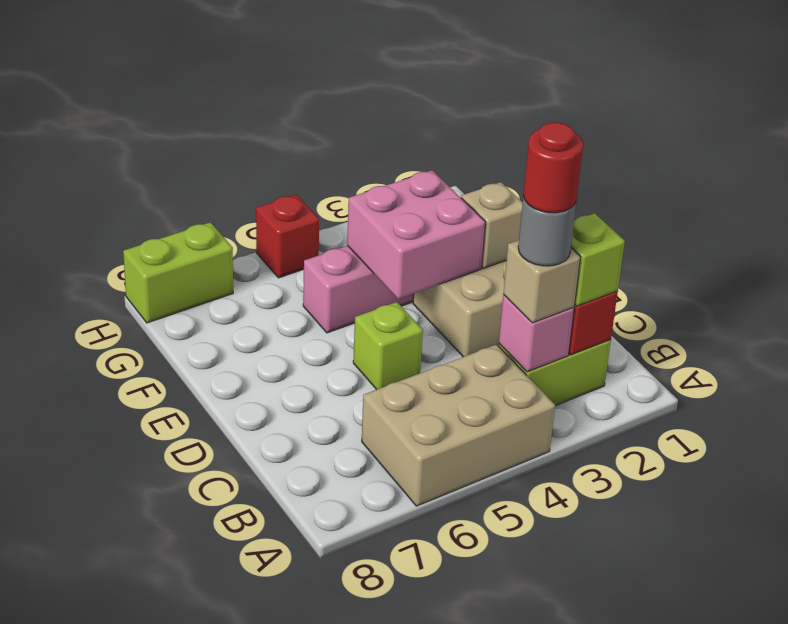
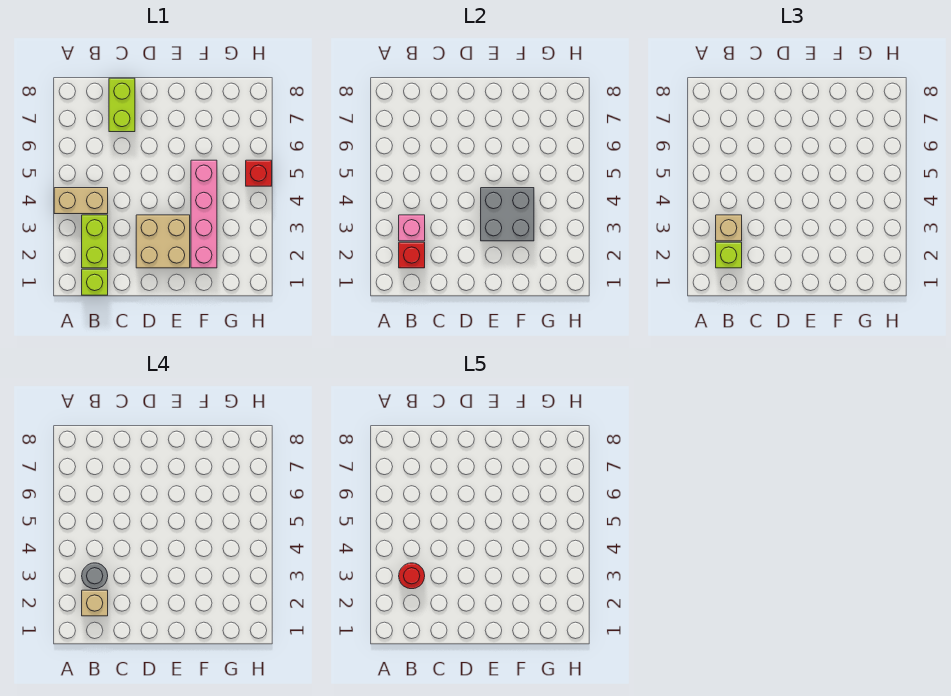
tan 2x3 brick [362,345,555,506] -> tan 1x2 brick [54,188,108,214]
lime 1x1 brick [353,302,423,390] -> lime 1x1 brick moved to [82,269,108,295]
tan 1x1 brick [461,182,523,268] -> tan 1x1 brick moved to [82,590,108,616]
pink 2x2 brick [347,170,485,299] -> grey 2x2 brick [481,188,534,241]
lime 1x2 brick [123,222,233,323] -> lime 1x2 brick moved to [109,78,135,132]

